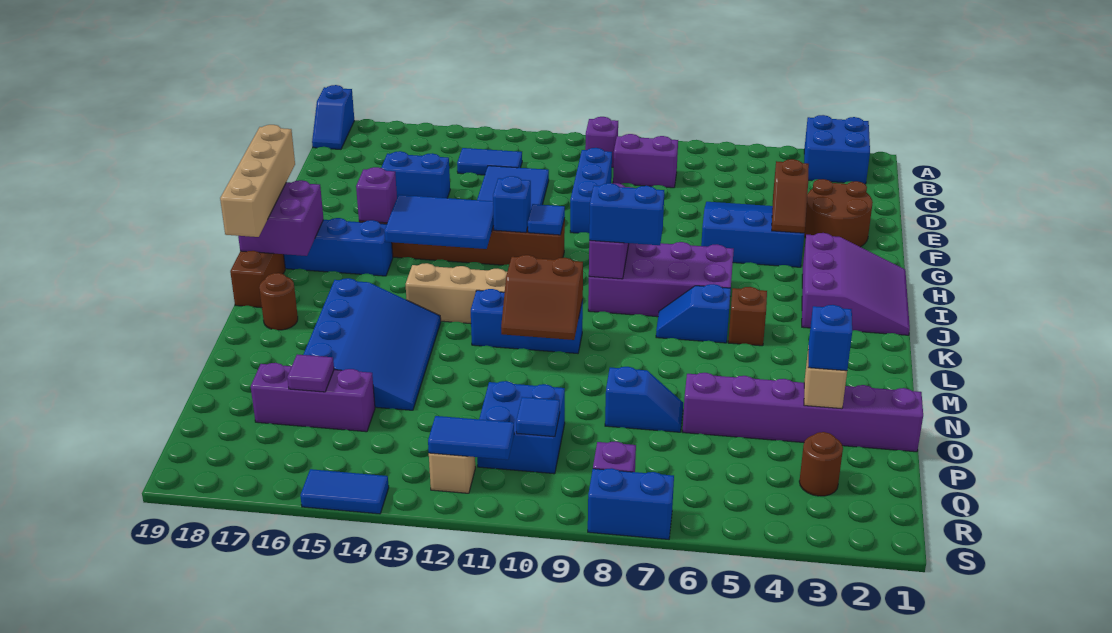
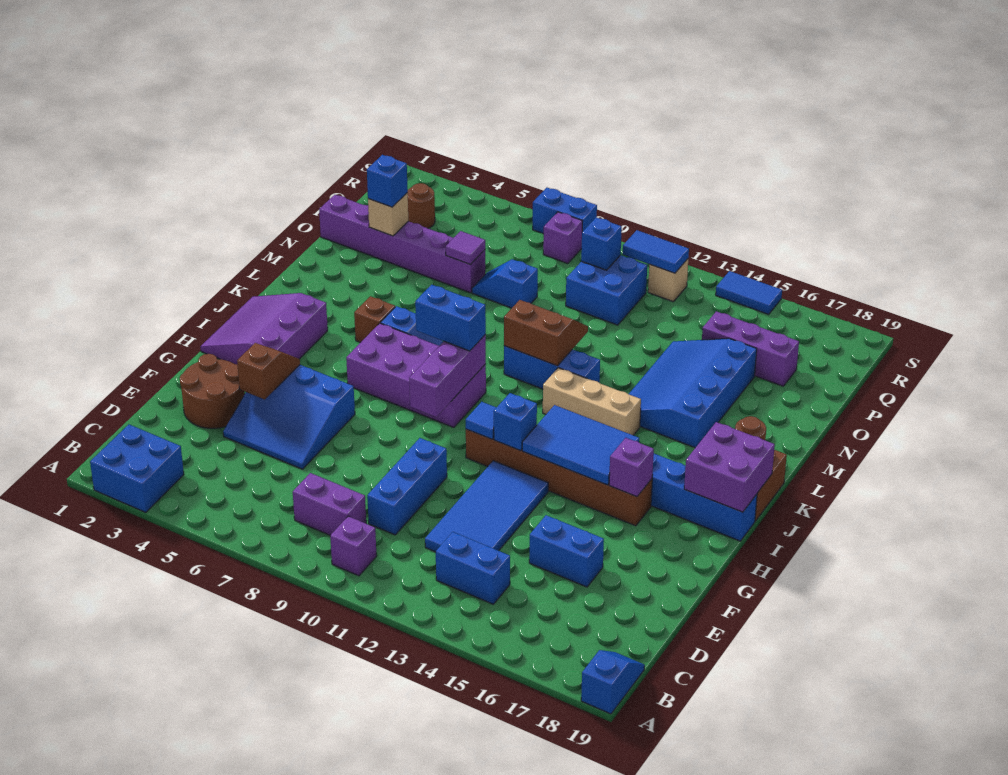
blue 1x2 tile [457,148,522,175] -> blue 1x2 brick [436,532,510,604]
tan 1x4 brick [220,125,295,237] -> none
purple 1x1 tile [287,354,334,392] -> purple 1x1 tile moved to [446,231,485,265]
blue 1x1 tile [516,397,560,437] -> blue 1x1 brick [581,217,622,270]

